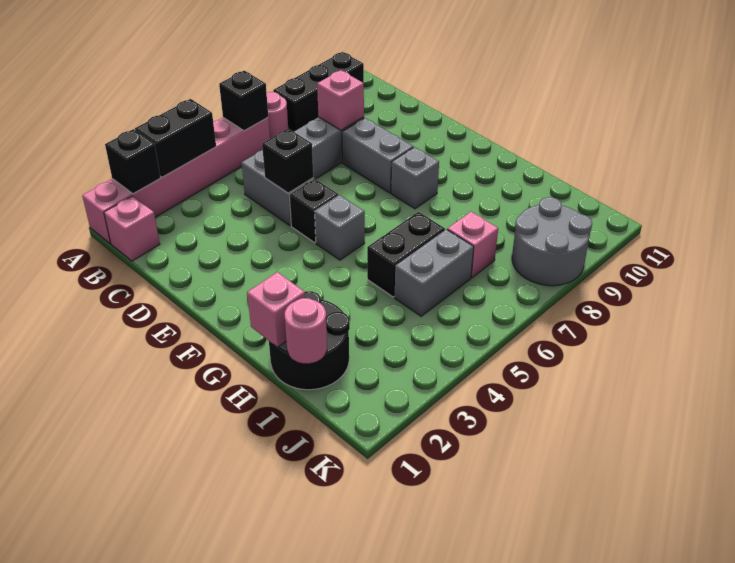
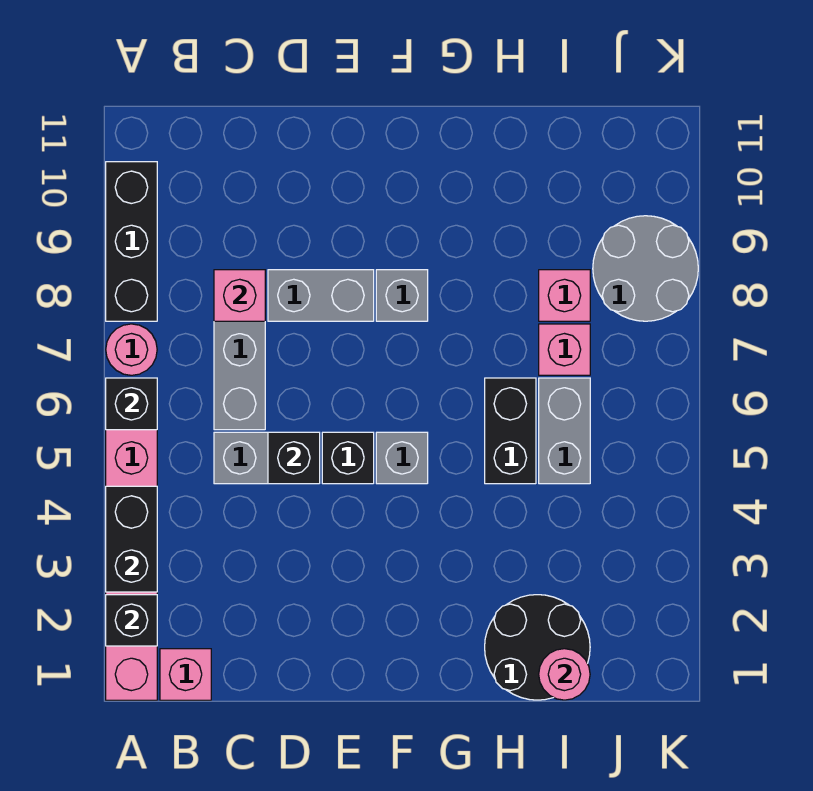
pink 1x1 brick [247,272,305,347] -> pink 1x1 brick moved to [539,270,590,321]

